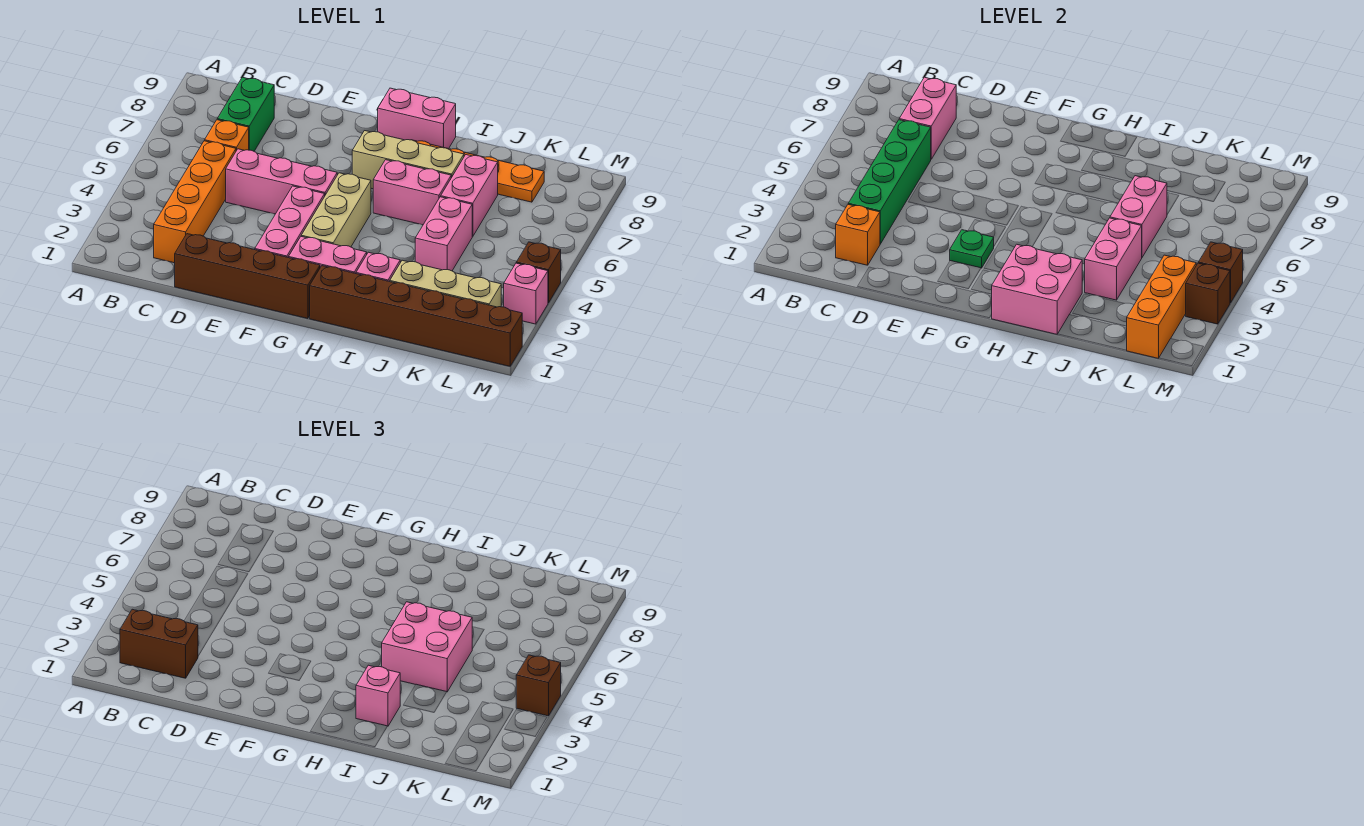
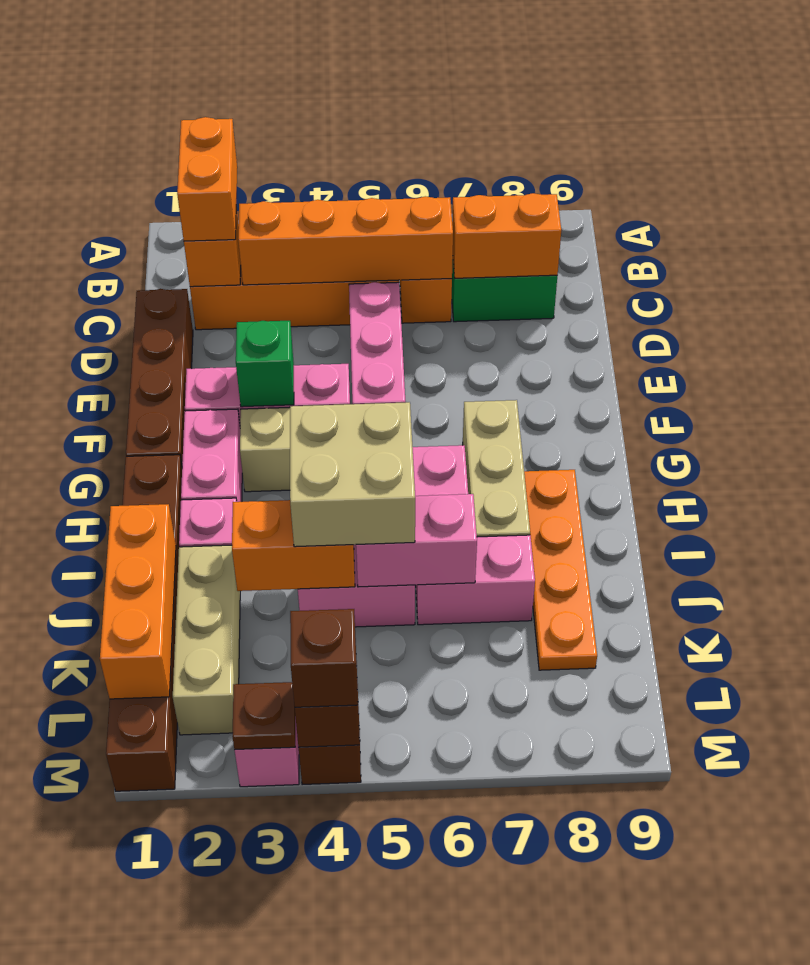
brown 1x2 brick [120,609,198,678] -> orange 1x2 brick [177,117,237,241]
green 1x4 brick [848,120,931,244] -> orange 1x4 brick [238,196,453,285]
pink 1x2 brick [899,77,956,159] -> orange 1x2 brick [452,193,561,278]
green 1x1 plate [950,230,994,268] -> green 1x1 brick [236,321,294,407]
pink 1x2 brick [378,88,456,149] -> none
pink 2x2 brick [992,244,1082,334] -> none
pink 1x1 brick [356,665,400,726] -> none
pink 2x2 brick [382,602,472,692] -> tan 2x2 brick [290,402,415,547]
pink 1x2 brick [1085,218,1142,300] -> orange 1x2 brick [232,500,355,591]
orange 1x3 brick [1126,255,1196,358] -> orange 1x3 brick turned to [100,504,176,699]
brown 1x1 brick [1186,263,1230,324] -> brown 1x1 plate [232,682,295,750]

